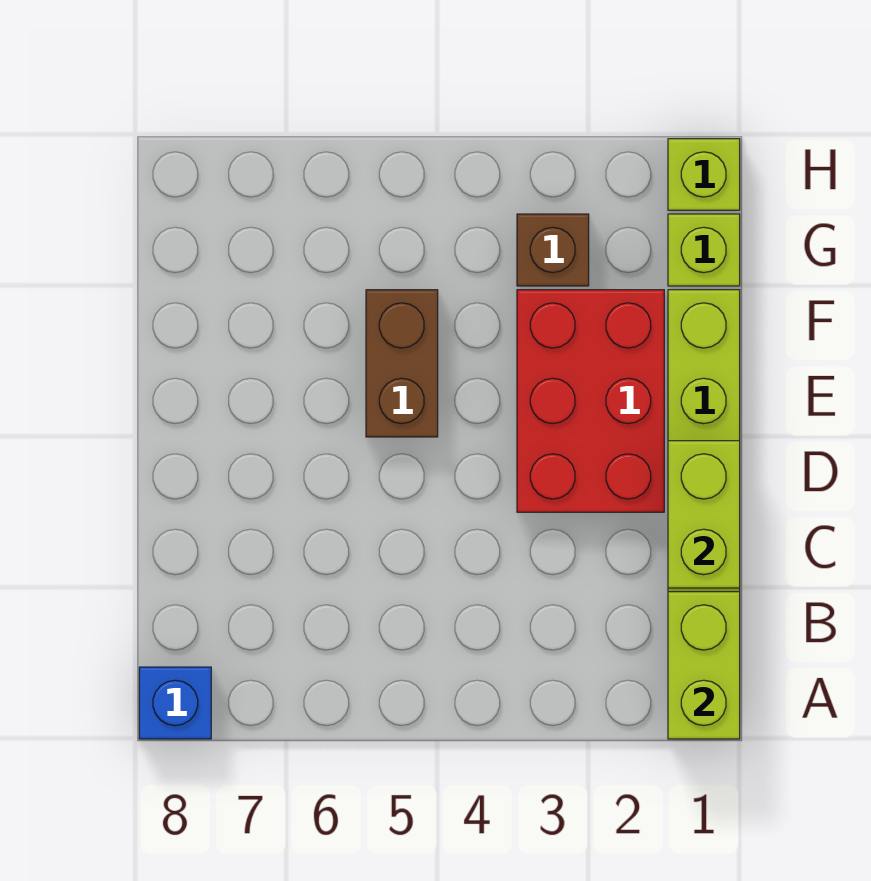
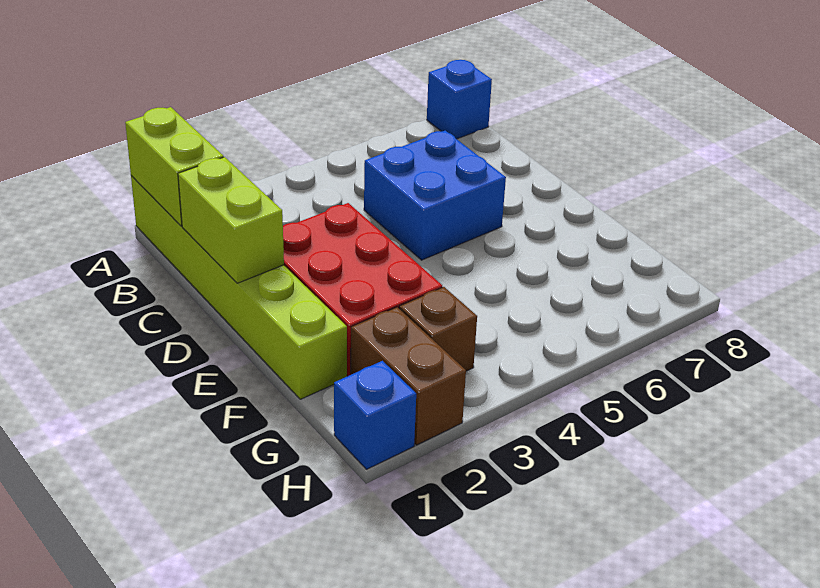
none -> blue 2x2 brick [364,131,506,260]
brown 1x2 brick [366,290,438,437] -> brown 1x2 brick moved to [351,307,466,445]
lime 1x1 brick [668,214,740,286] -> none
lime 1x1 brick [668,139,740,210] -> blue 1x1 brick [334,361,416,469]

